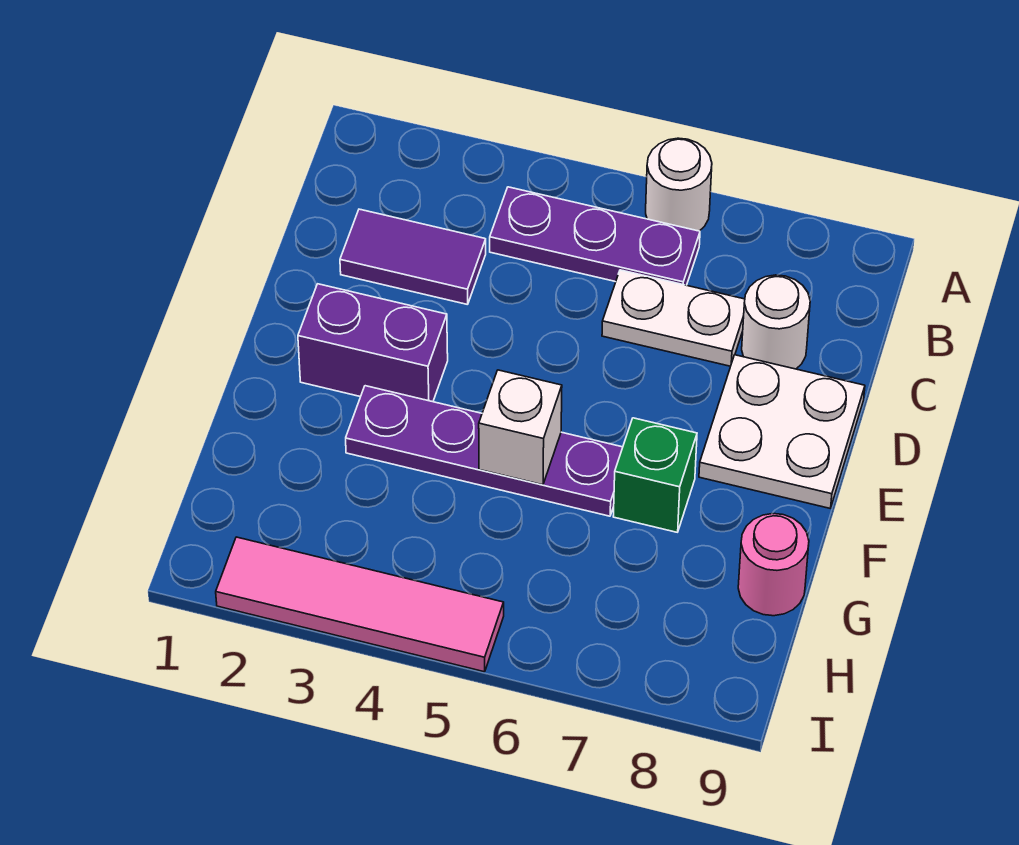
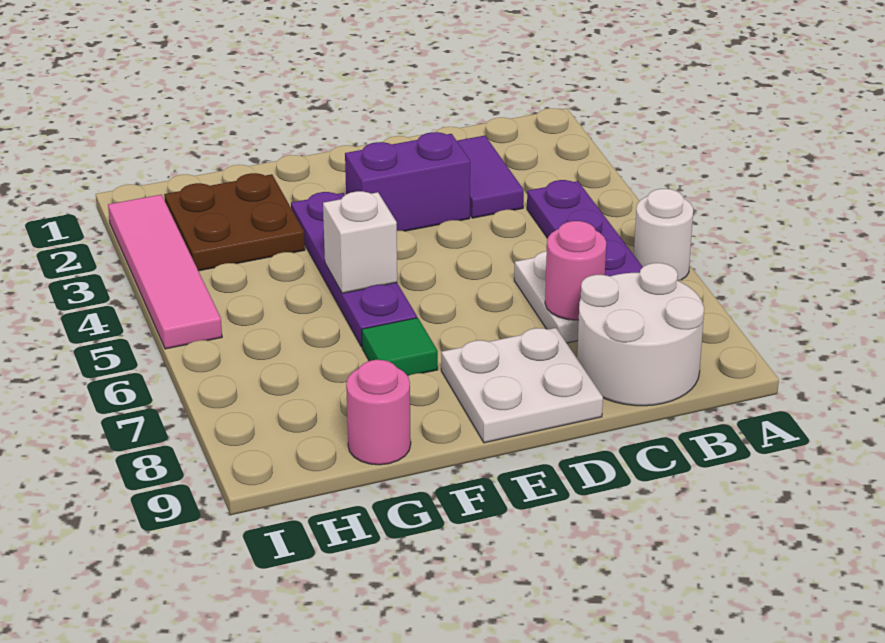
none -> pink 1x1 round brick [545,221,606,320]
white 1x1 round brick [742,275,810,369] -> white 2x2 round brick [577,263,704,406]
purple 1x2 brick [298,284,448,402] -> purple 1x2 brick turned to [345,132,470,231]
green 1x1 brick [613,418,697,532] -> green 1x1 tile [362,318,438,376]
none -> brown 2x2 plate [164,173,305,271]

